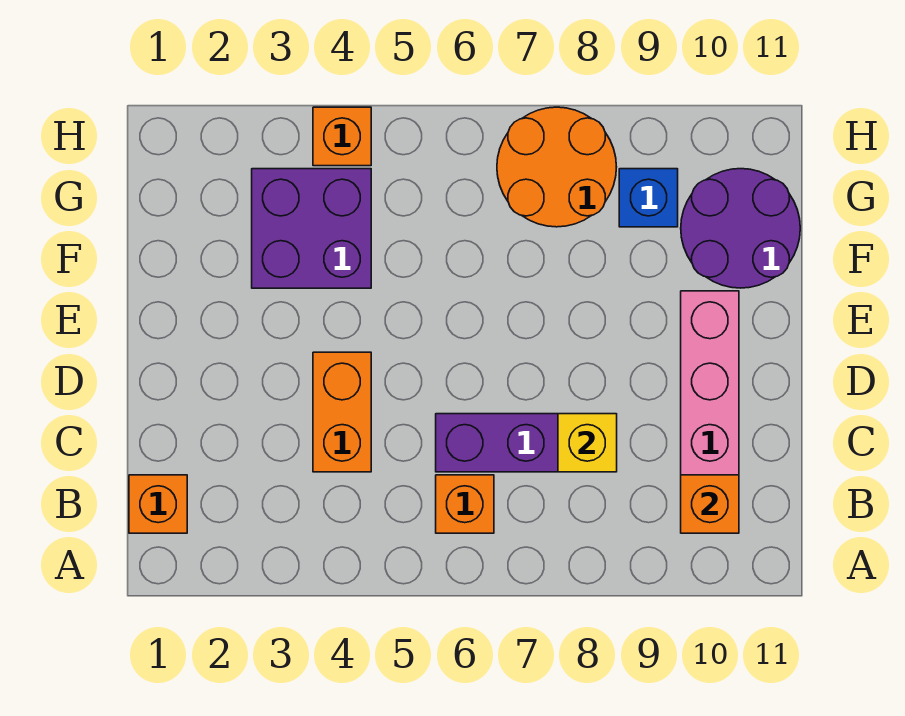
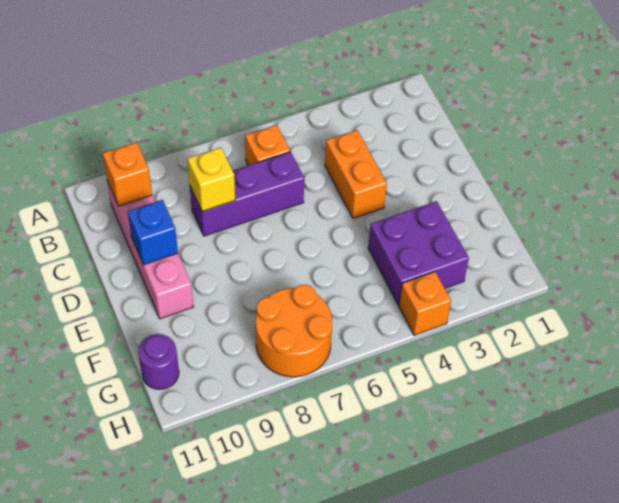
orange 1x1 brick [129,475,187,533] -> none
purple 2x2 round brick [681,169,800,288] -> purple 1x1 round brick [138,334,179,389]
blue 1x1 brick [619,169,678,227] -> blue 1x1 brick moved to [128,200,178,265]

